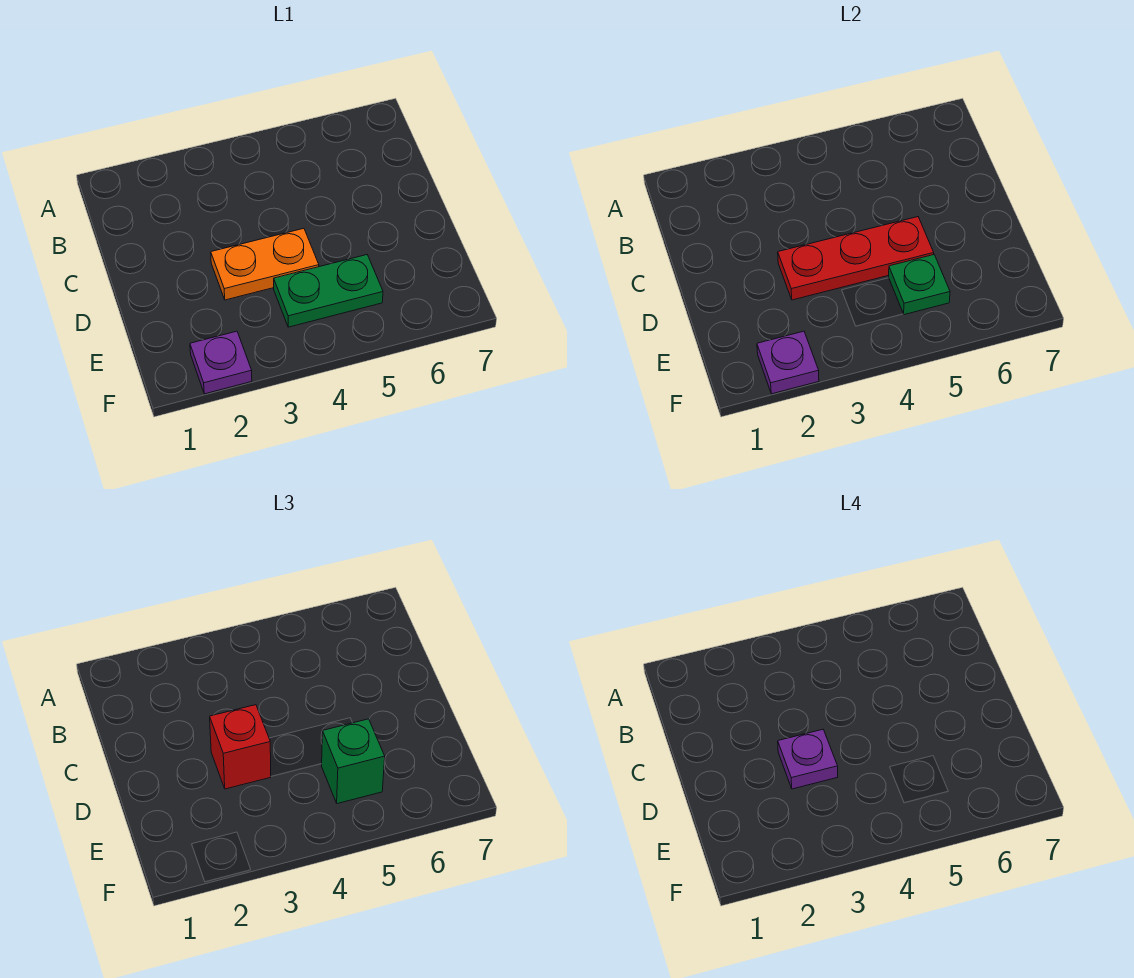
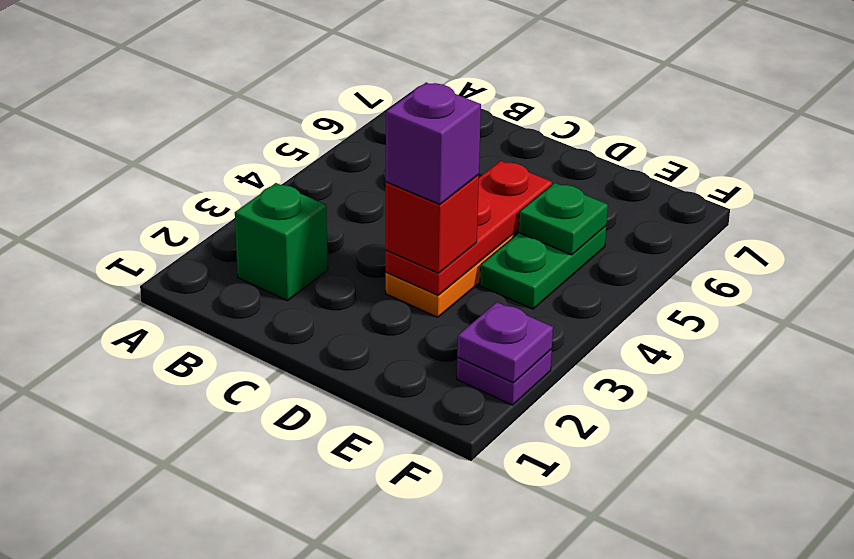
purple 1x1 plate [778,729,838,789] -> purple 1x1 brick [386,83,481,204]
green 1x1 brick [322,719,385,804] -> green 1x1 brick moved to [235,183,328,301]

